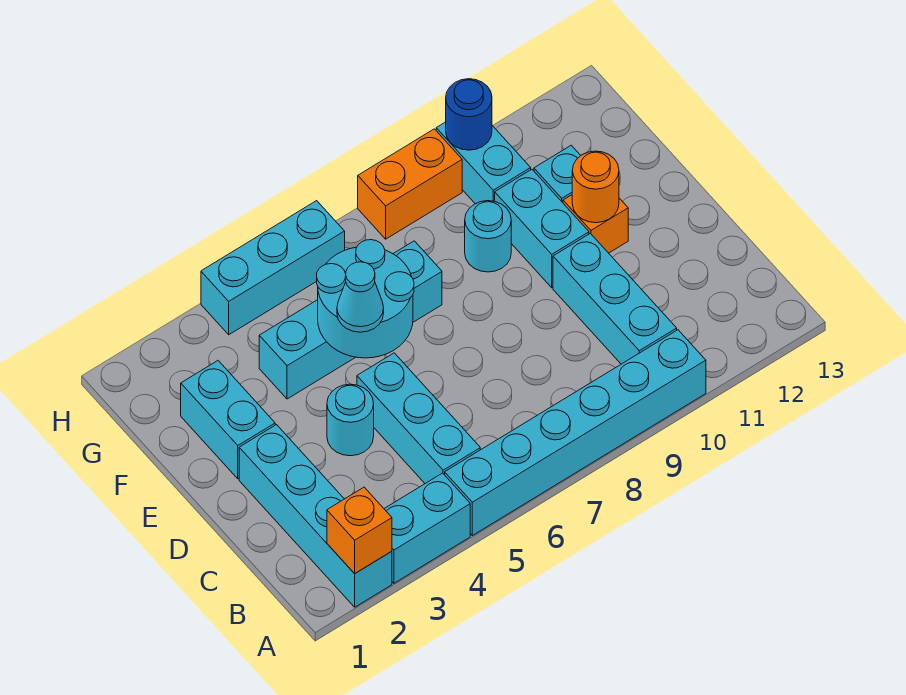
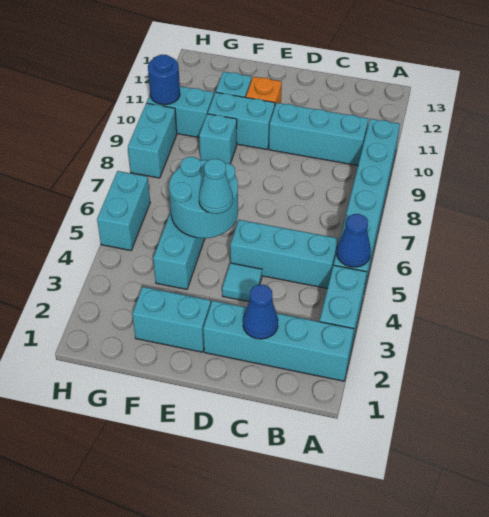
orange 1x1 brick [327,487,392,574] -> none
none -> blue 1x1 cone [337,214,371,267]
none -> blue 1x1 cone [243,285,278,339]
cyan 1x1 round brick [327,384,374,456] -> cyan 1x1 tile [222,263,262,302]
orange 1x1 round brick [572,151,619,223] -> none
cyan 1x1 round brick [465,201,511,272] -> cyan 1x1 brick [199,114,237,164]
cyan 1x3 brick [201,201,345,335] -> cyan 1x2 brick [97,171,150,250]
orange 1x2 brick [358,129,462,239] -> cyan 1x2 brick [128,103,177,178]

